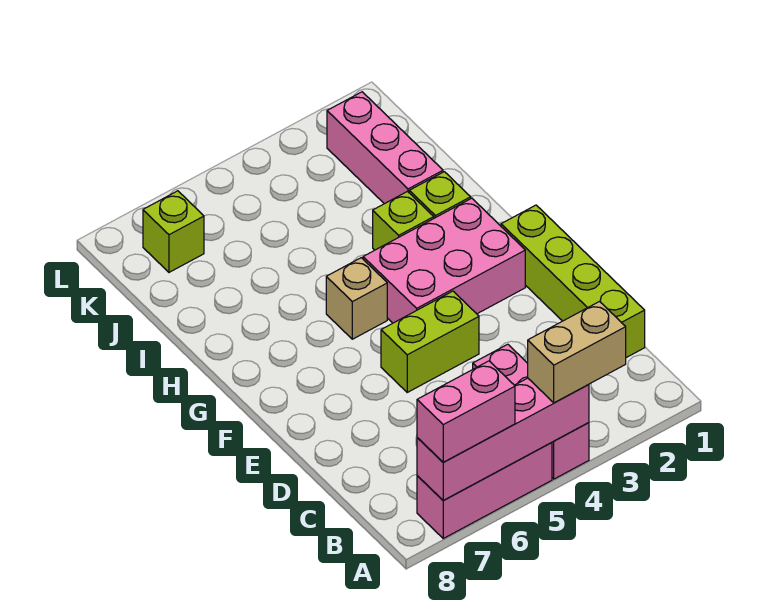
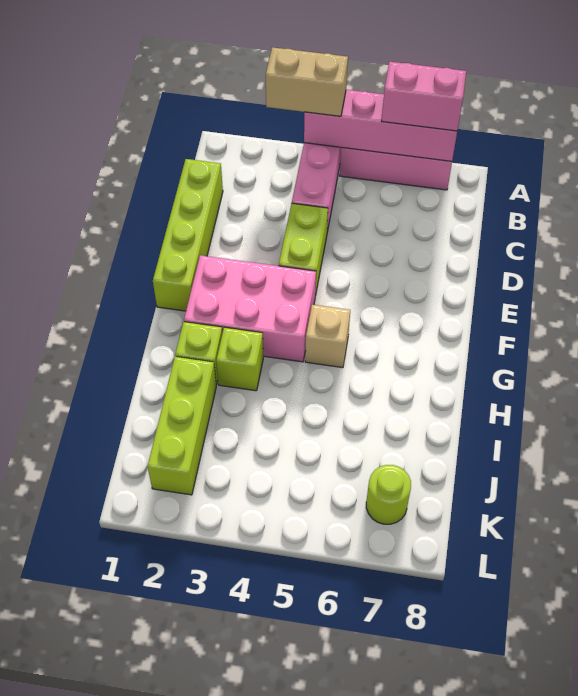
lime 1x2 brick [381,291,479,392] -> lime 1x2 brick turned to [279,203,328,296]
pink 1x3 brick [327,92,443,204] -> lime 1x3 brick [147,357,216,495]
lime 1x1 brick [143,191,204,272] -> lime 1x1 round brick [366,465,411,524]

